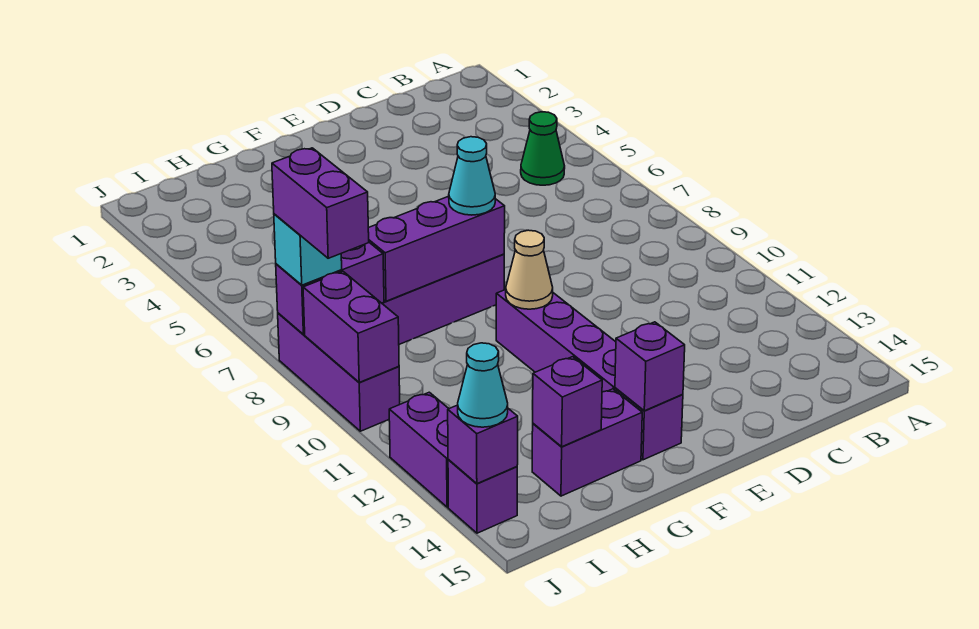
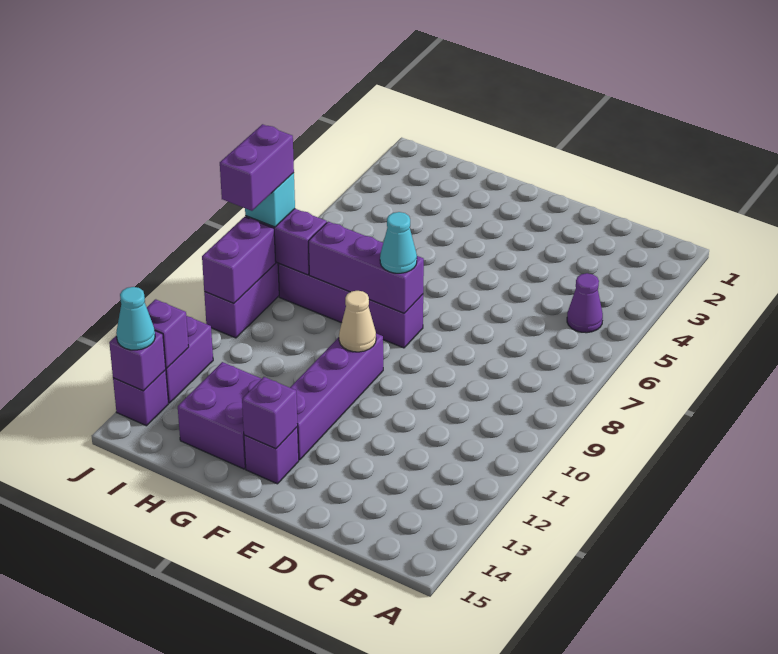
green 1x1 cone [521,112,565,185] -> purple 1x1 cone [567,273,603,333]
purple 1x2 brick [532,389,642,496] -> purple 2x2 brick [178,362,261,469]
purple 1x1 brick [532,357,602,447] -> purple 1x1 brick moved to [147,299,189,368]

